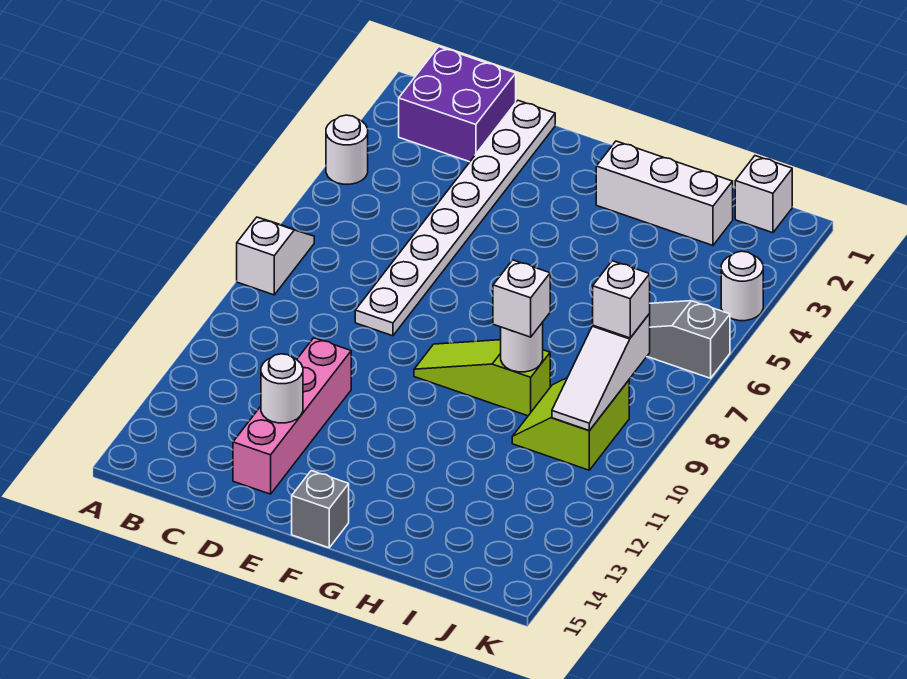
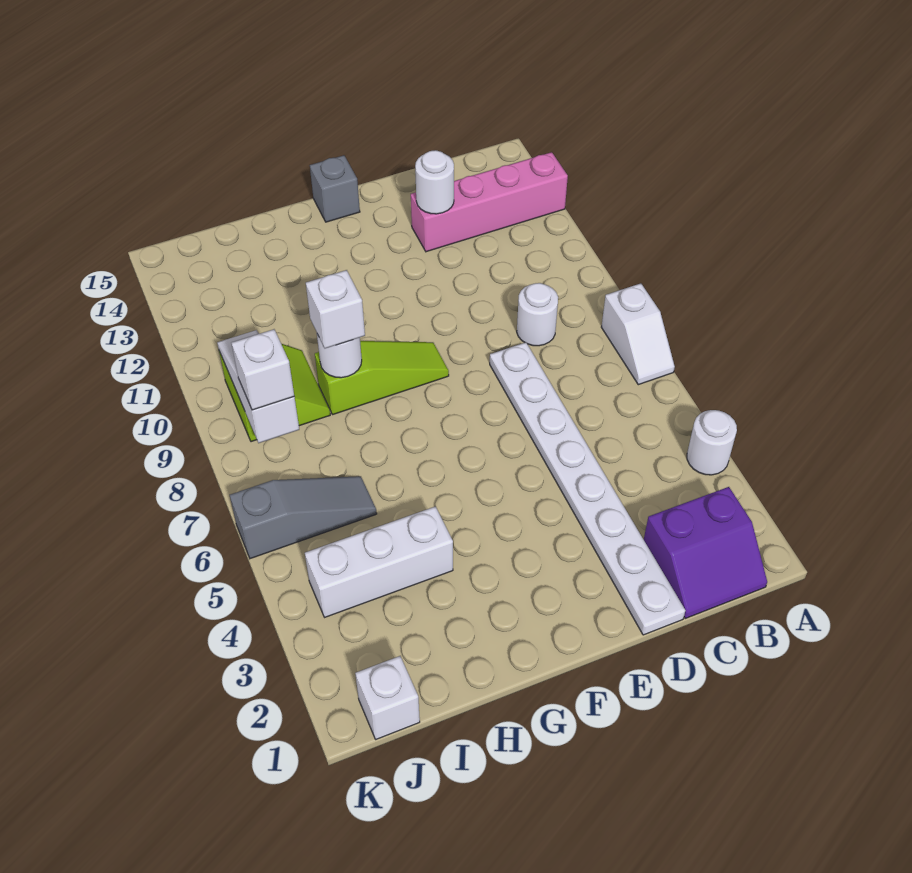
purple 2x2 brick [399,47,516,162] -> purple 2x2 slope [644,487,767,618]
pink 1x4 brick [233,338,351,494] -> pink 1x4 brick turned to [411,152,568,252]
white 1x3 brick [596,141,733,245] -> white 1x3 brick moved to [305,506,453,617]
white 1x1 round brick [721,251,763,321] -> white 1x1 round brick moved to [517,283,558,346]

